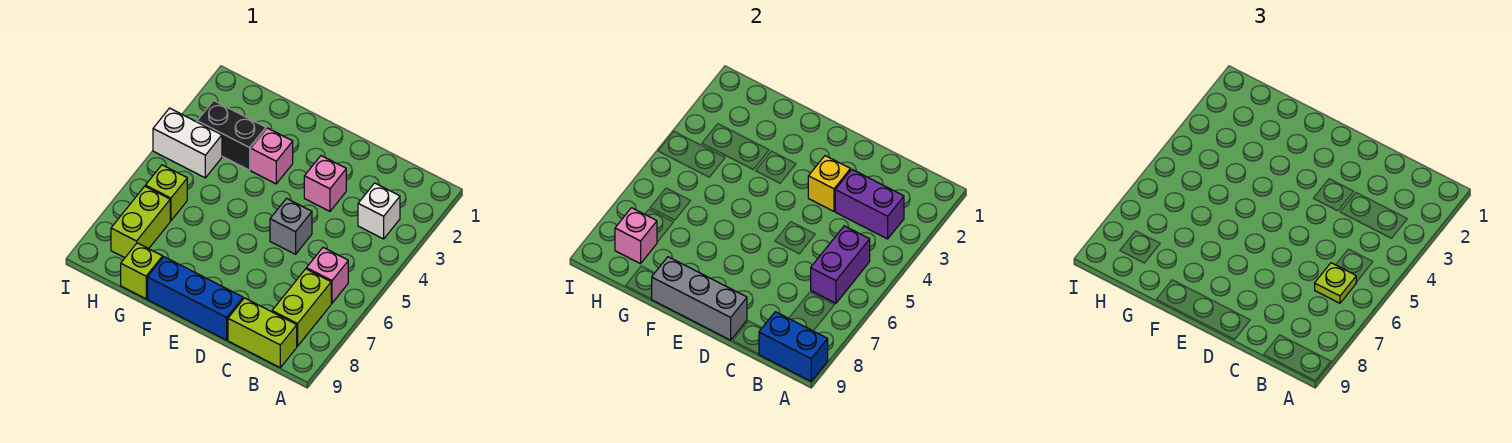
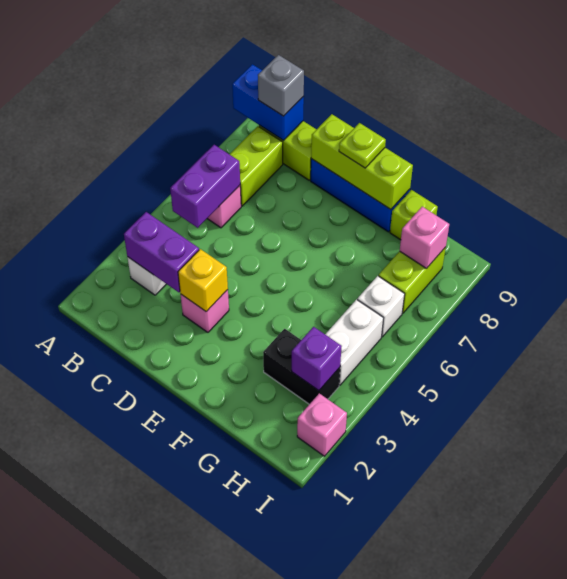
lime 1x1 plate [1315,263,1356,303] -> lime 1x1 plate moved to [339,123,386,168]
grey 1x1 brick [270,198,312,254] -> grey 1x1 brick moved to [258,55,304,116]
grey 1x3 brick [652,257,747,340] -> lime 1x3 brick [311,114,413,209]
pink 1x1 brick [251,128,293,184] -> pink 1x1 brick moved to [297,393,347,456]
none -> purple 1x1 brick [292,327,342,391]
white 1x2 brick [153,108,222,178] -> white 1x2 brick turned to [325,300,383,385]
lime 1x1 brick [145,165,187,221] -> white 1x1 brick [357,276,405,337]

